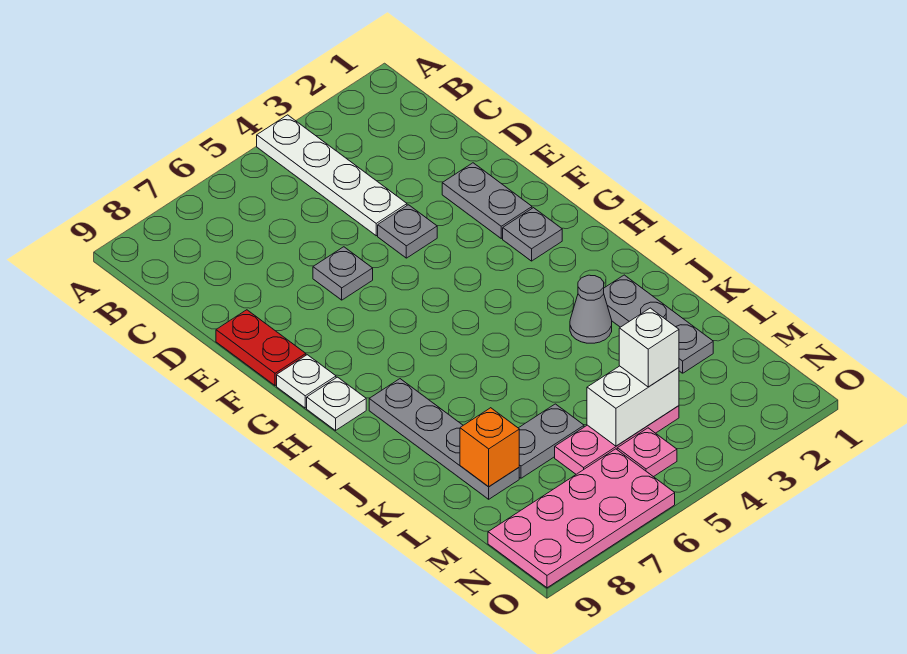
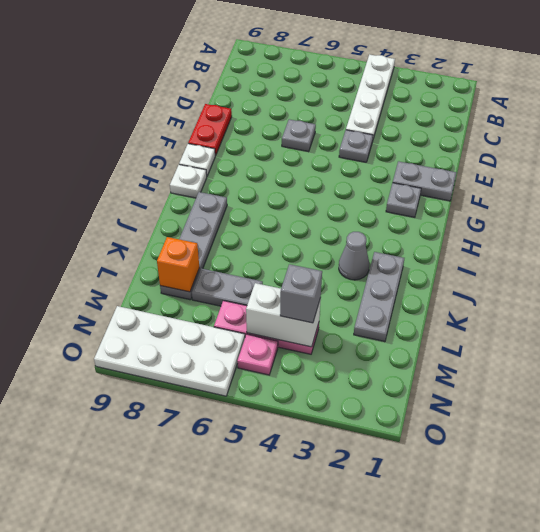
grey 1x2 plate [442,163,532,238] -> grey 1x2 plate turned to [393,161,456,201]
white 1x1 brick [619,308,679,387] -> grey 1x1 brick [280,264,322,323]
pink 2x4 plate [488,449,675,588] -> white 2x4 plate [94,306,245,396]

